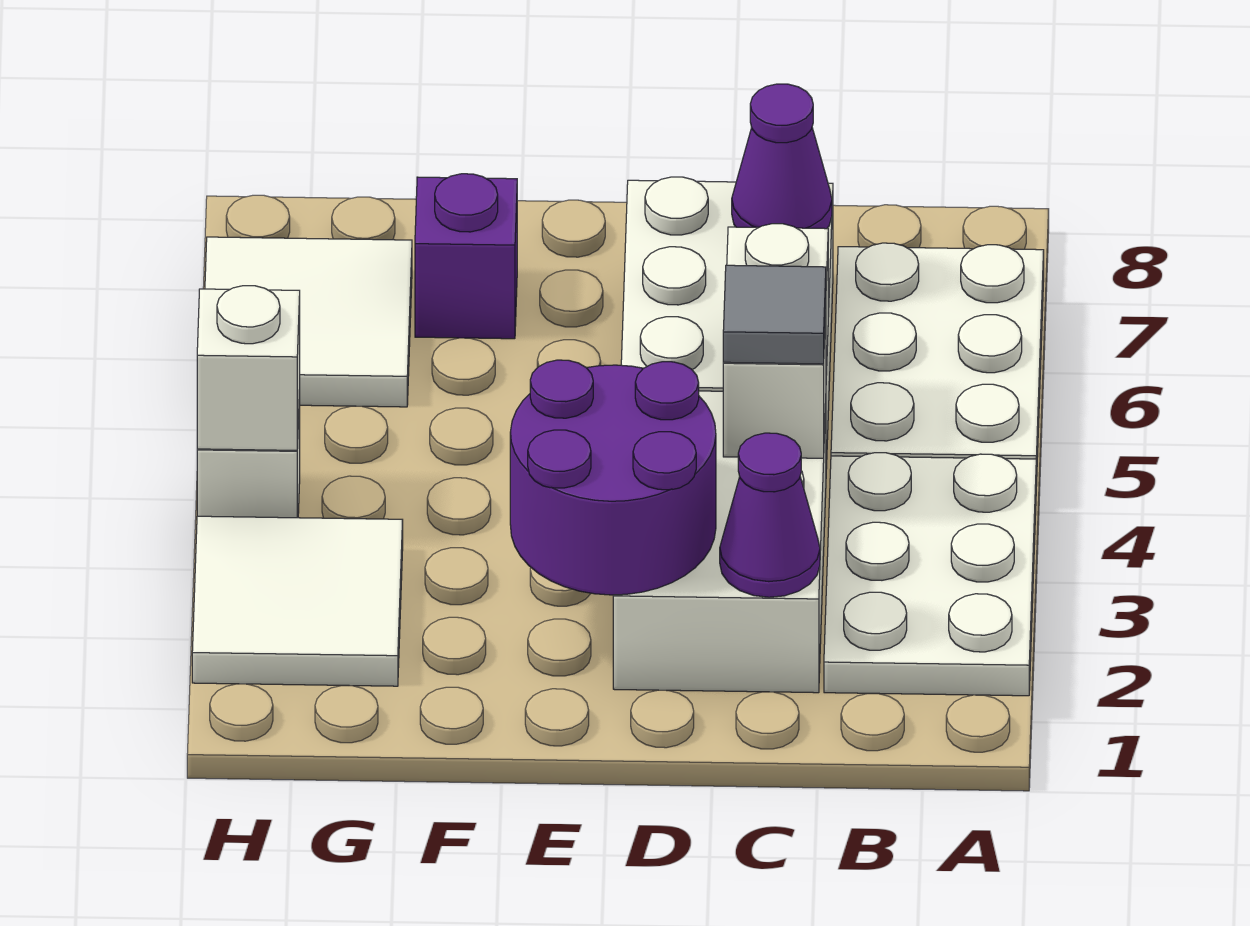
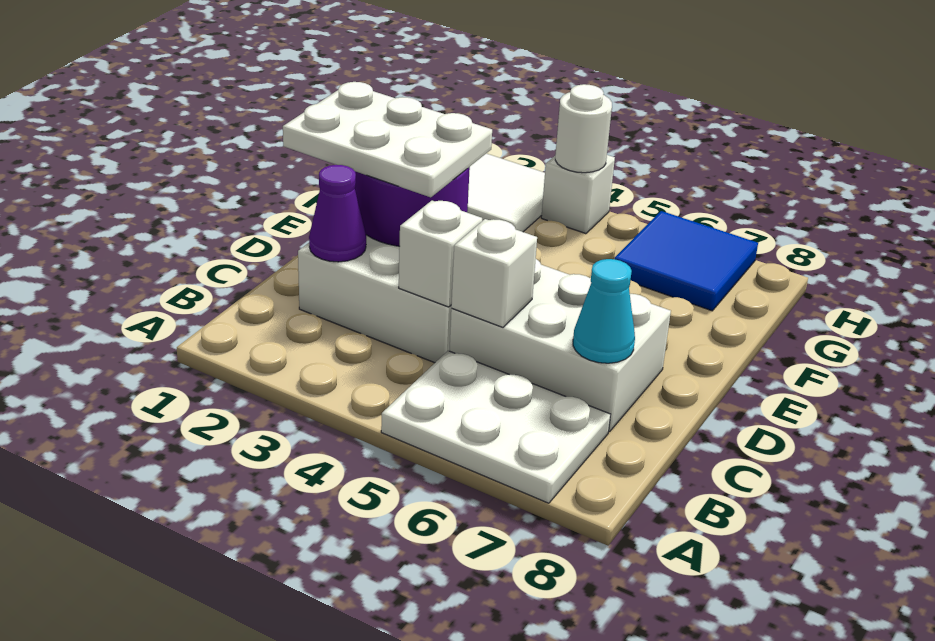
white 2x3 plate [824,453,1036,696] -> white 2x3 plate moved to [283,82,492,197]
grey 1x1 tile [723,265,826,364] -> none
purple 1x1 cone [732,84,832,229] -> cyan 1x1 cone [573,259,635,363]
purple 1x1 brick [415,174,517,339] -> none
white 2x2 tile [205,237,412,407] -> blue 2x2 tile [614,211,758,311]
white 1x1 brick [197,286,300,450] -> white 1x1 round brick [555,84,612,173]

